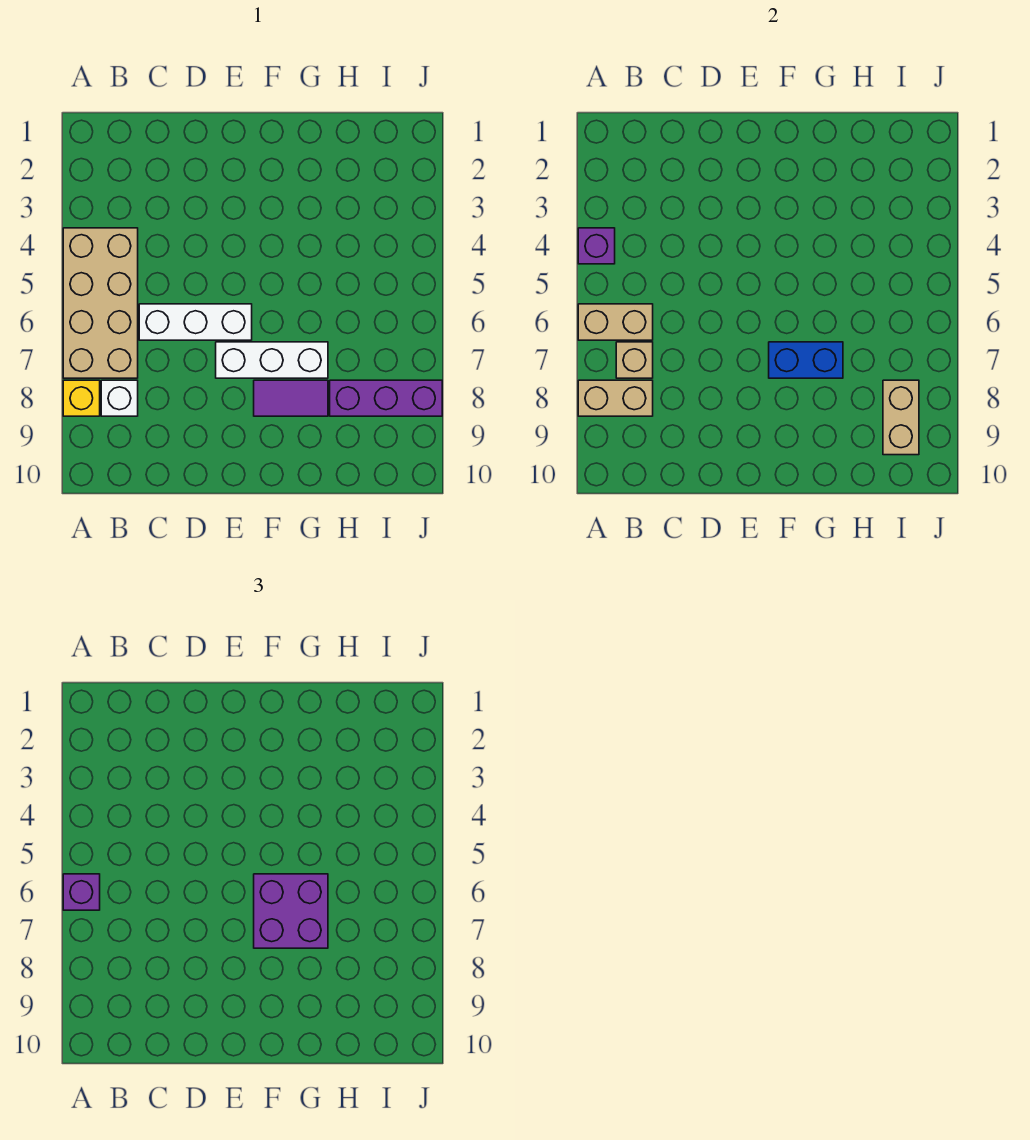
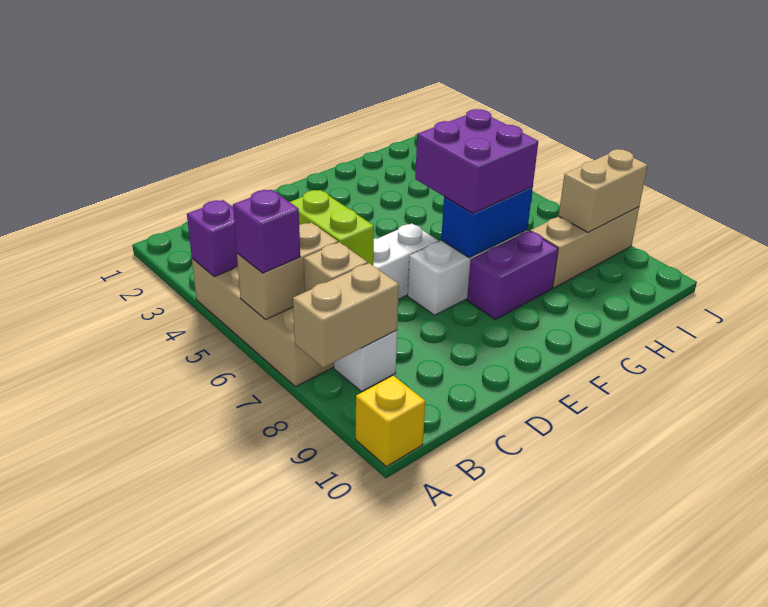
yellow 1x1 brick [63,380,100,416] -> yellow 1x1 brick moved to [356,376,425,466]
none -> lime 1x2 brick [290,190,374,265]
purple 1x2 tile [254,380,328,416] -> purple 1x2 brick [467,231,558,319]
purple 1x3 brick [330,380,442,416] -> tan 1x3 brick [530,207,639,288]
tan 1x2 brick [883,380,919,455] -> tan 1x2 brick turned to [559,149,648,233]

